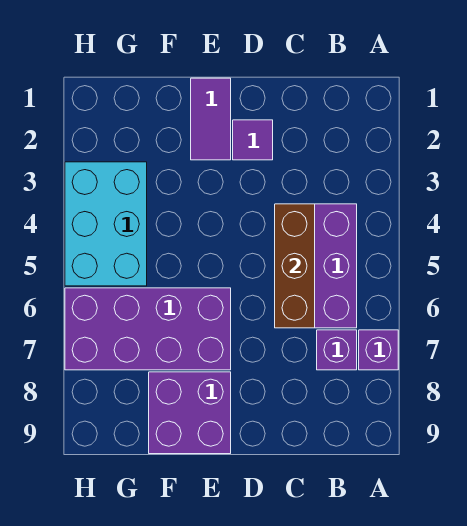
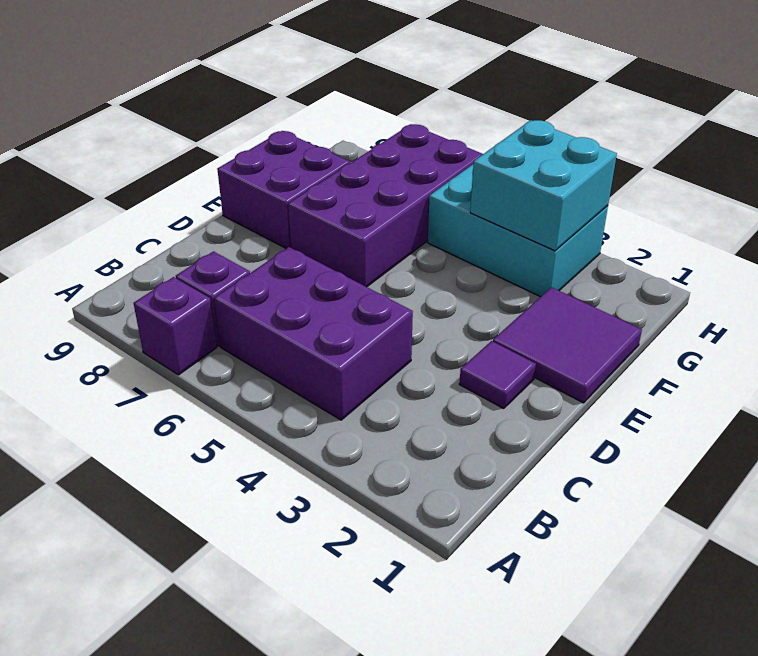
brown 1x3 brick [275,204,315,328] -> none
purple 1x2 tile [191,78,231,160] -> purple 2x2 tile [493,287,642,403]
none -> cyan 2x2 brick [470,120,617,251]

